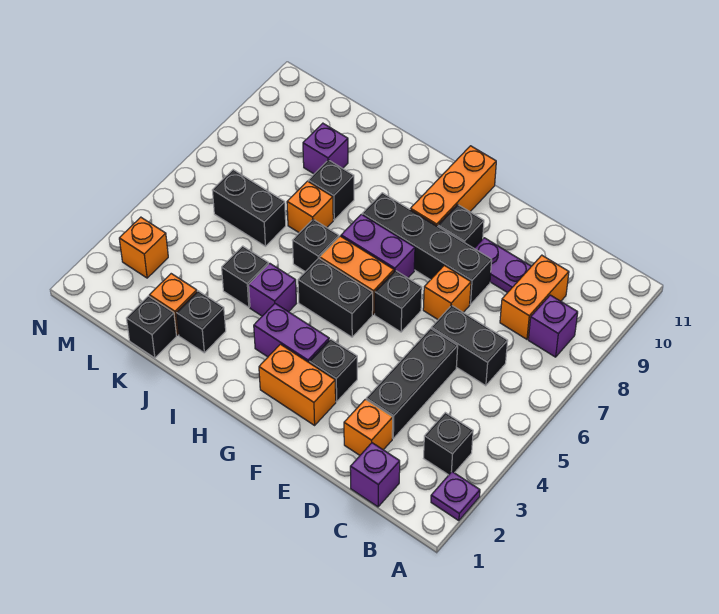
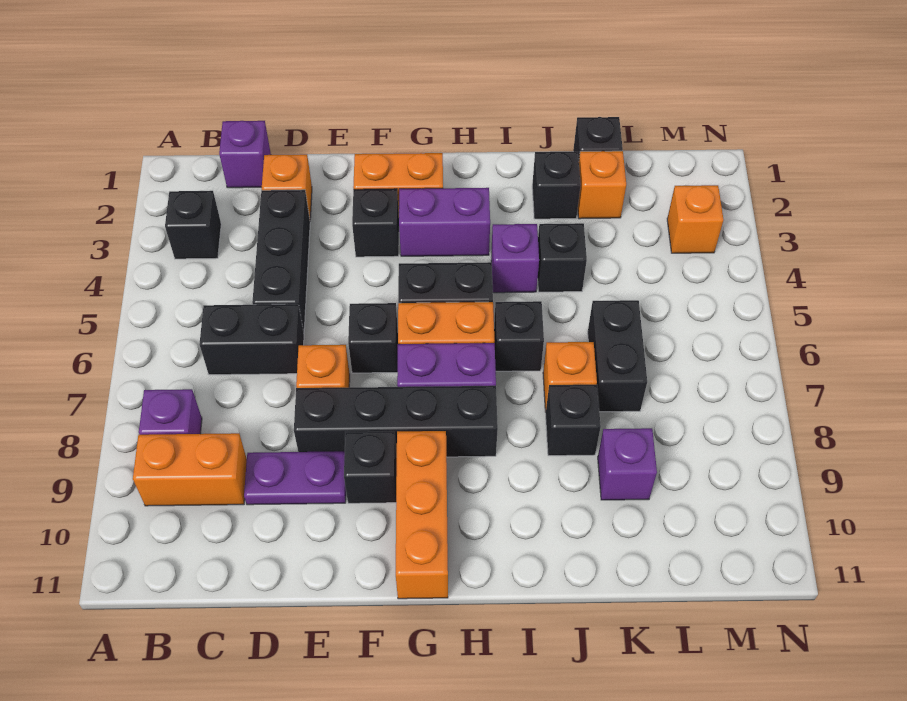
purple 1x1 plate [431,472,480,521] -> none
orange 1x2 brick [500,255,569,339] -> orange 1x2 brick turned to [133,433,247,506]
black 1x2 brick [212,170,286,246] -> black 1x2 brick turned to [588,300,647,412]

